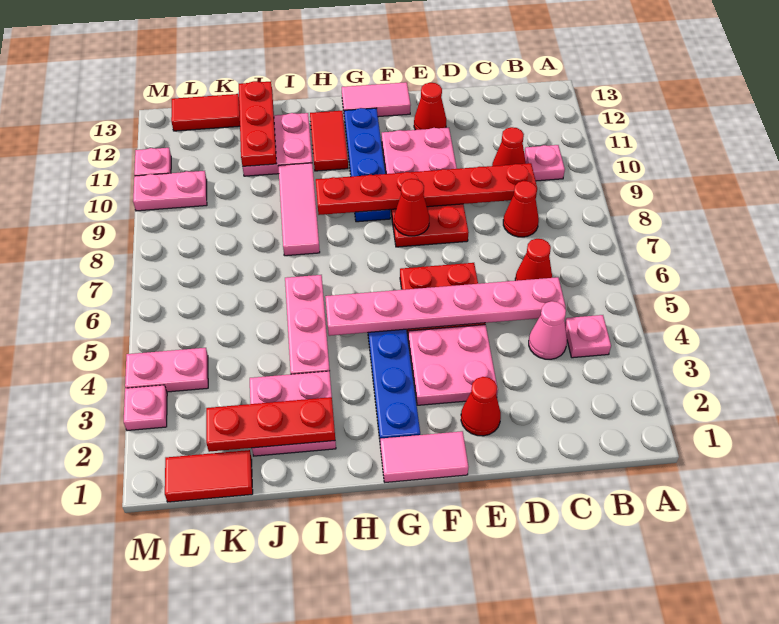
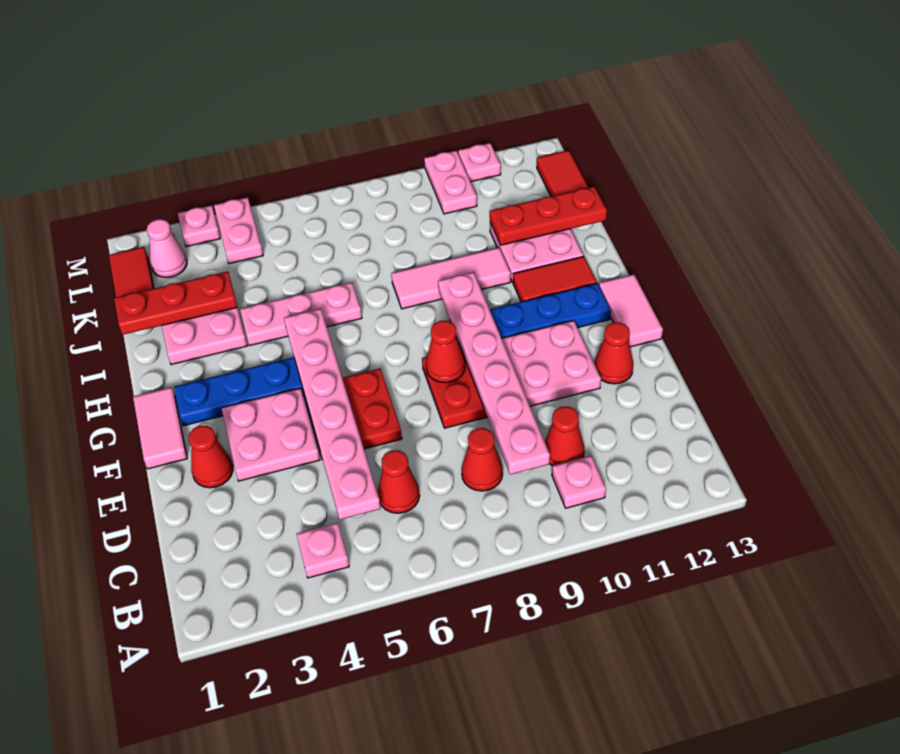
pink 1x1 cone [529,301,567,359] -> pink 1x1 cone moved to [147,219,187,278]
red 1x6 plate [316,163,537,215] -> pink 1x6 plate [438,272,550,475]
red 1x3 plate [206,397,335,452] -> red 1x3 plate turned to [114,272,238,335]

